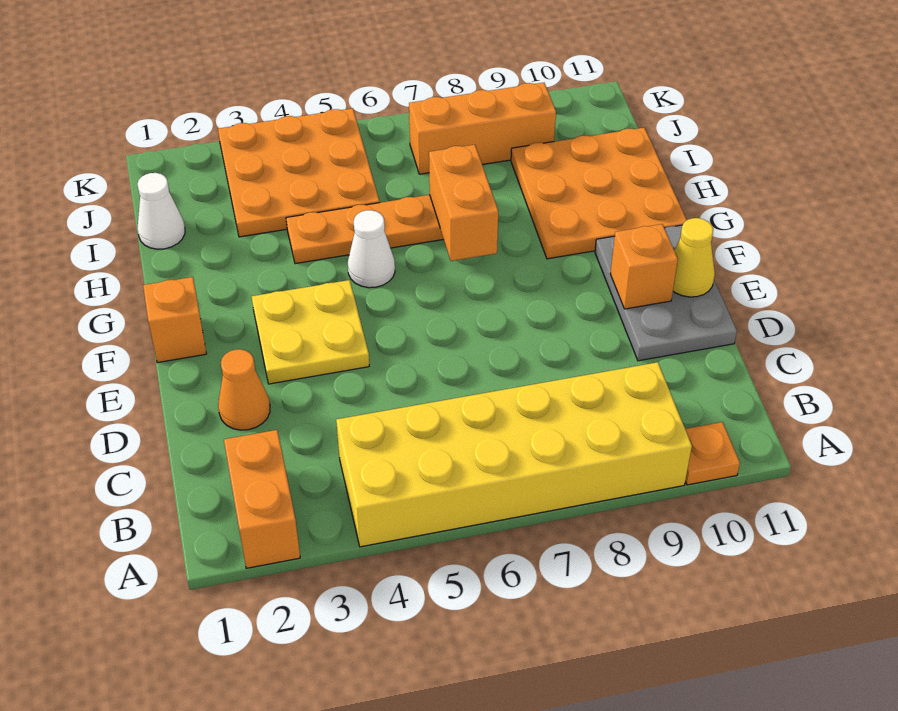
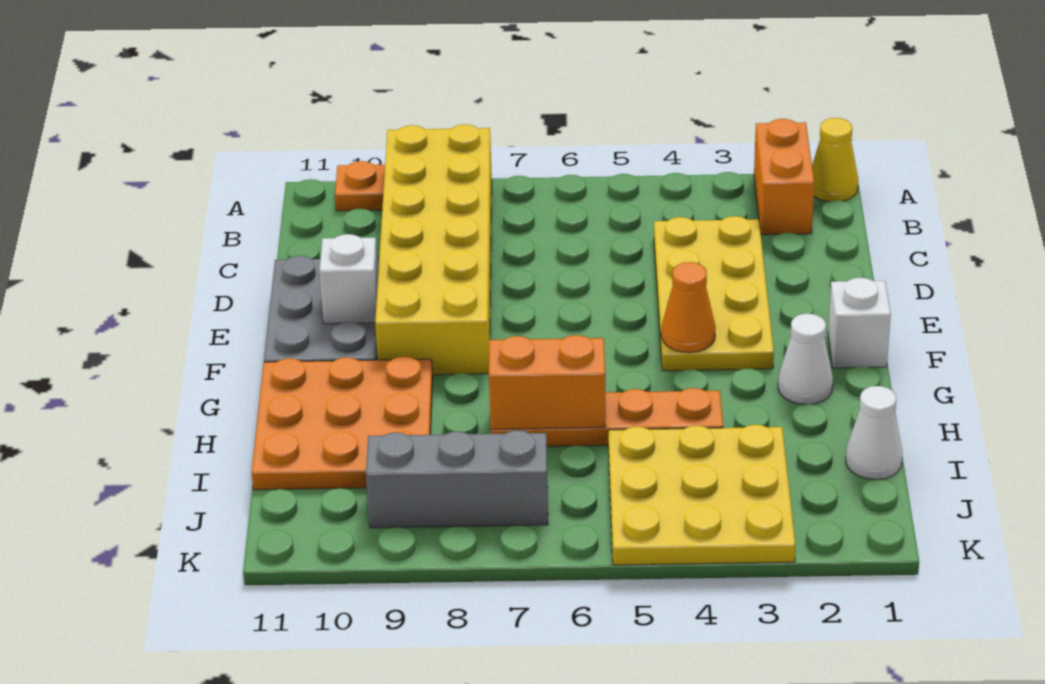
yellow 2x6 brick [336,362,692,547] -> yellow 2x6 brick turned to [375,124,492,375]
orange 1x1 cone [218,349,270,430] -> orange 1x1 cone moved to [661,262,716,353]
yellow 2x2 plate [252,280,369,384] -> yellow 2x4 plate [654,216,774,371]
orange 1x1 brick [610,224,678,309] -> white 1x1 brick [319,234,378,324]
yellow 1x1 cone [673,218,715,297] -> yellow 1x1 cone moved to [812,118,858,202]
orange 1x1 brick [143,277,206,363] -> white 1x1 brick [828,278,891,368]
white 1x1 cone [348,210,395,288] -> white 1x1 cone moved to [778,314,833,404]
orange 1x2 brick [429,145,498,261] -> orange 1x2 brick turned to [489,335,605,429]
orange 3x3 plate [218,108,380,237] -> yellow 3x3 plate [608,425,796,565]
orange 1x3 brick [409,83,556,174] -> grey 1x3 brick [366,430,548,528]

